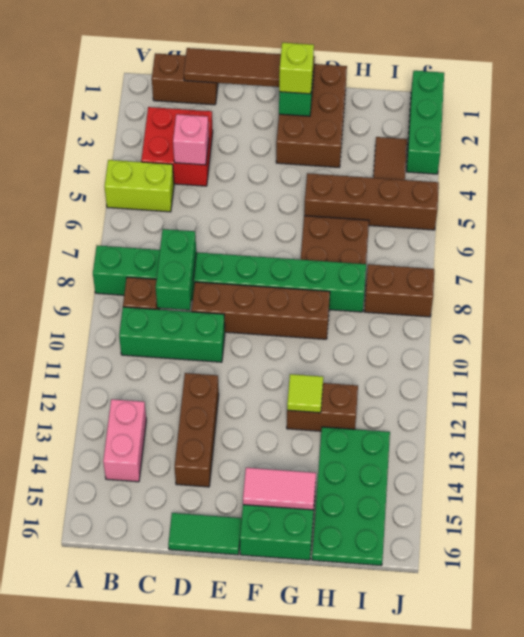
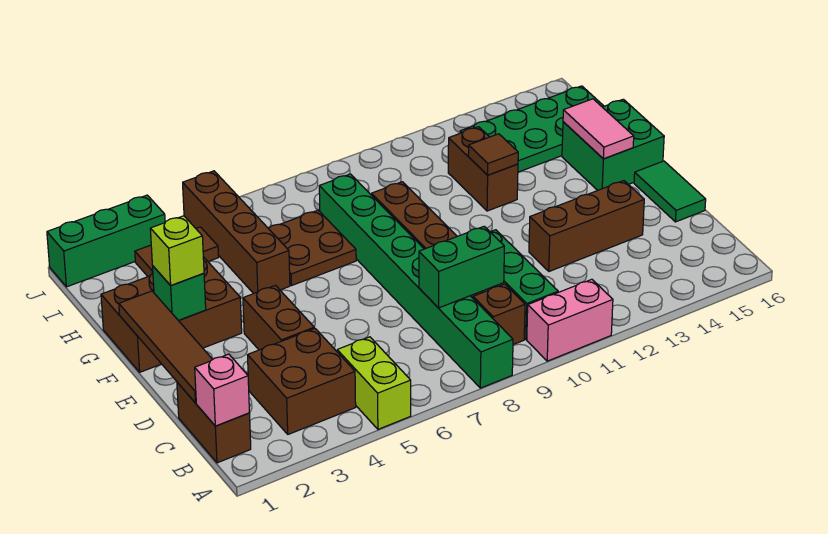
red 2x2 brick [141,107,213,186] -> brown 2x2 brick [248,328,356,434]
pink 1x2 brick [103,399,146,482] -> pink 1x2 brick moved to [527,279,613,361]
pink 1x1 brick [173,114,209,165] -> pink 1x1 brick moved to [195,354,249,426]
lime 1x1 tile [287,374,323,413] -> brown 1x1 tile [468,134,518,175]
brown 1x2 brick [364,264,434,317] -> brown 1x2 brick moved to [243,285,314,350]

